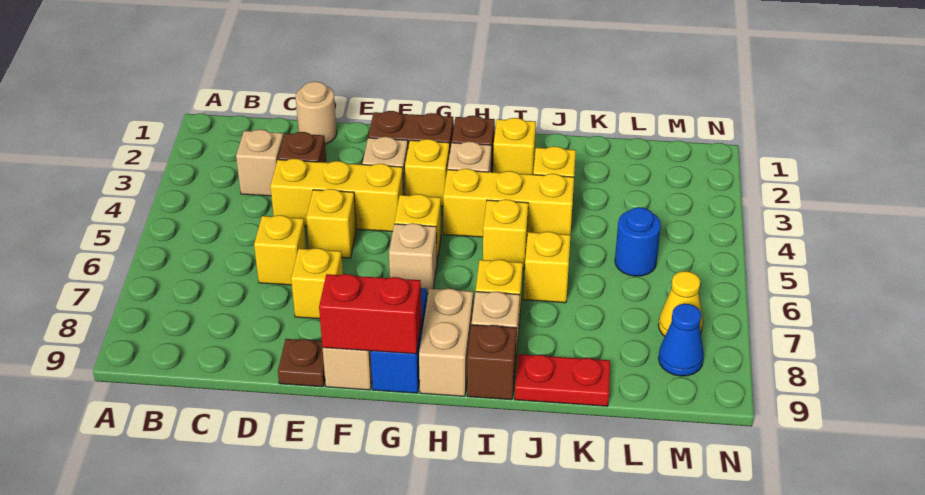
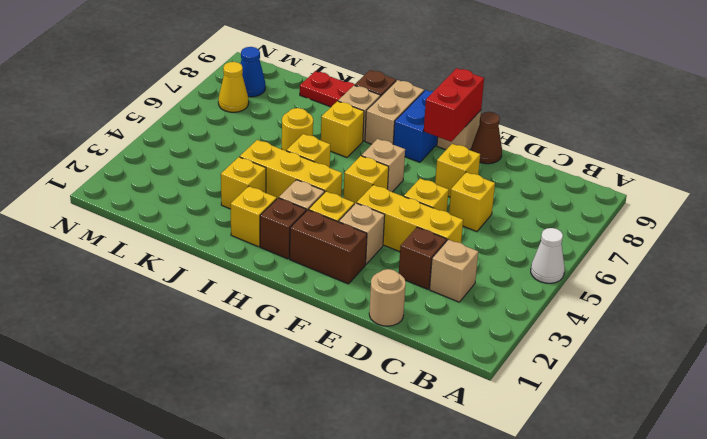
none -> white 1x1 cone [531,228,565,283]
brown 1x1 plate [278,339,325,387] -> brown 1x1 cone [471,112,502,164]
red 1x2 brick [319,274,422,354] -> red 1x2 brick turned to [424,68,484,142]
yellow 1x1 brick [524,232,571,303] -> yellow 1x1 round brick [282,108,313,151]
blue 1x1 round brick [615,207,661,276] -> none

